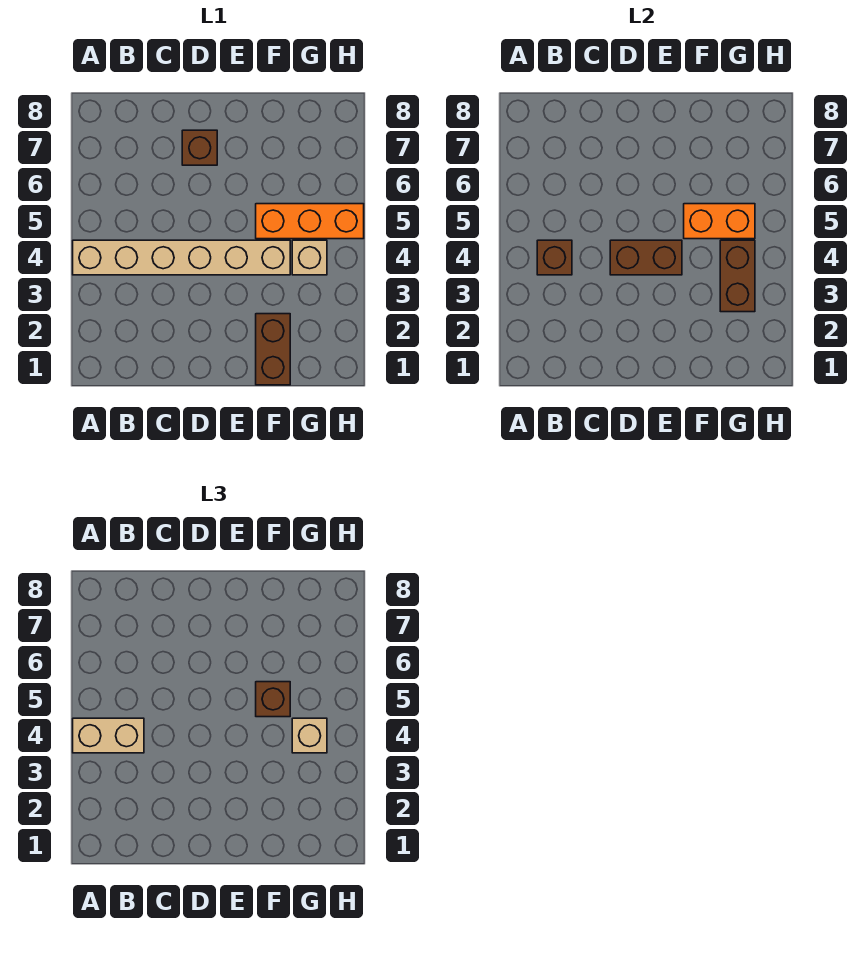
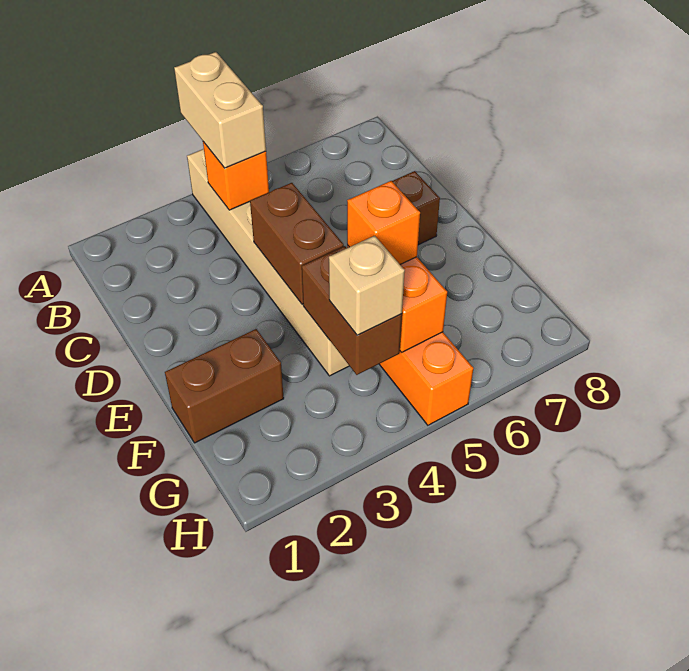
brown 1x1 brick [537,240,572,275] -> orange 1x1 brick [203,142,269,210]
brown 1x1 brick [256,682,290,717] -> orange 1x1 brick [347,181,420,264]
brown 1x2 brick [720,240,755,312] -> brown 1x2 brick turned to [302,246,402,375]
tan 1x1 brick [292,240,327,275] -> none

